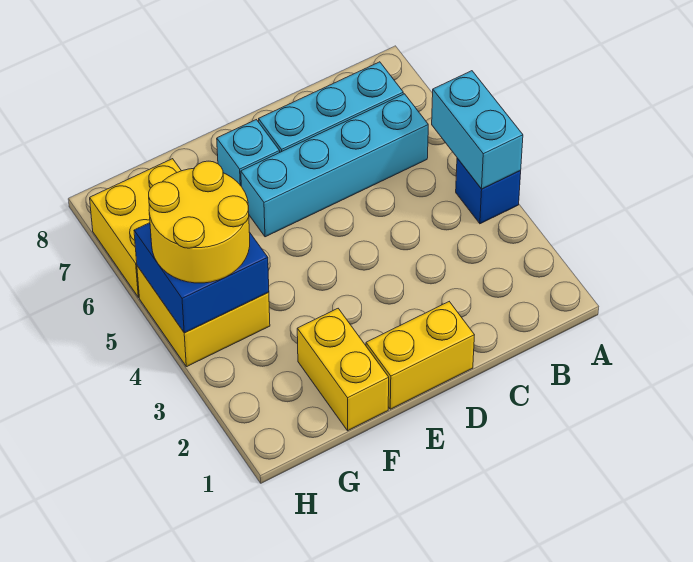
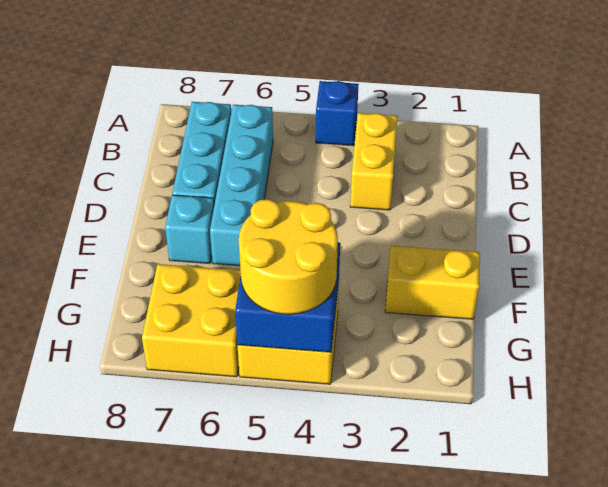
cyan 1x2 brick [432,71,523,189] -> none
yellow 1x2 brick [366,302,474,409] -> yellow 1x2 brick moved to [350,113,397,210]

